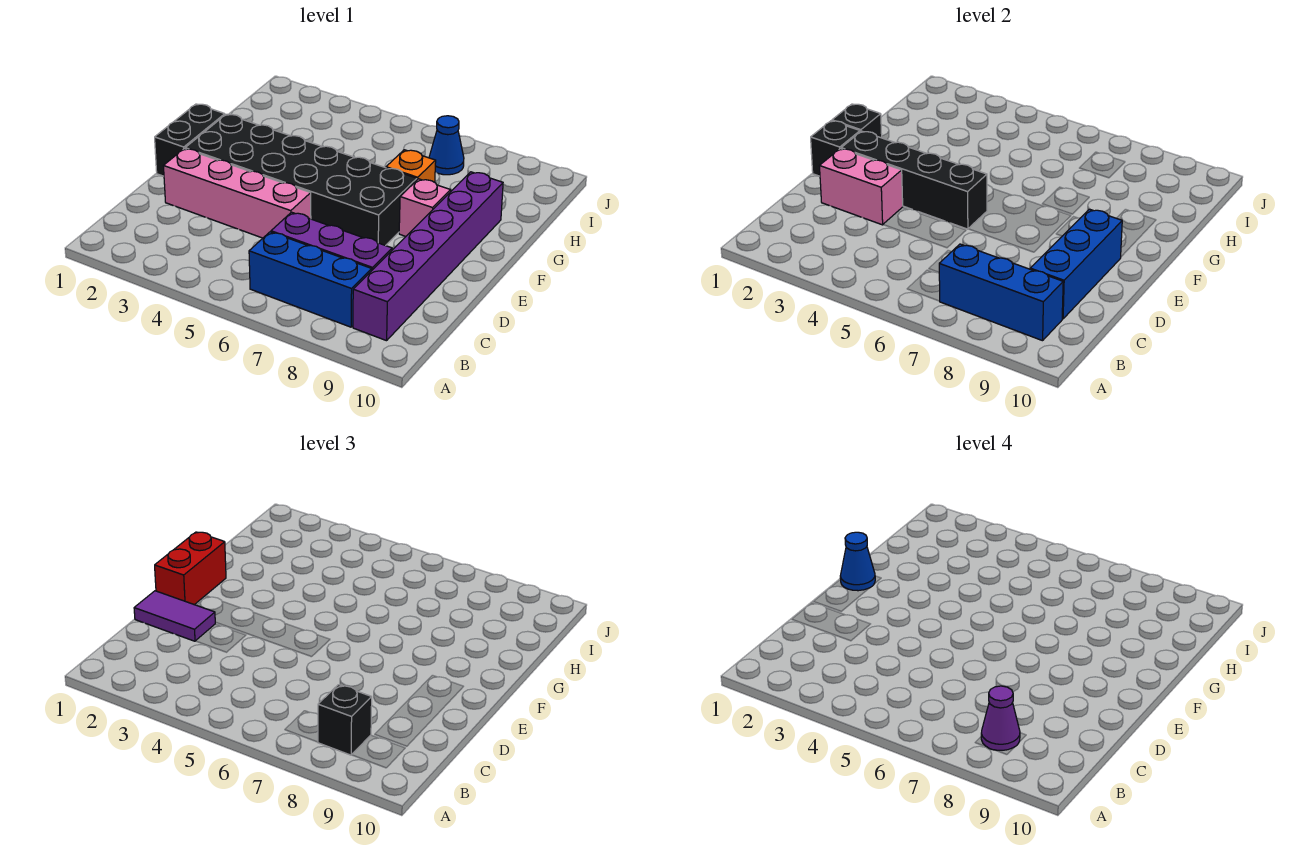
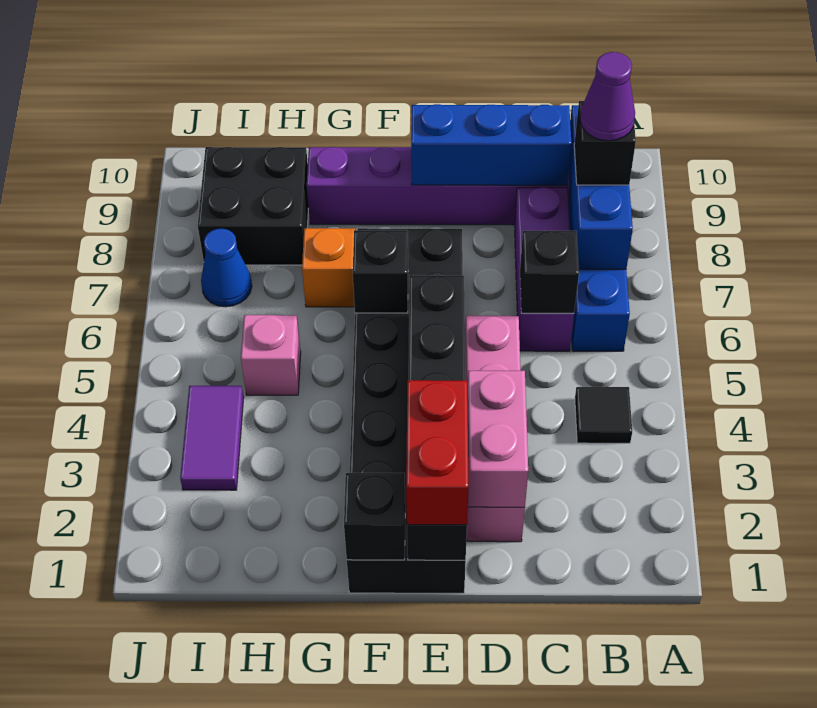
none -> black 1x1 tile [575,387,632,443]
none -> black 1x1 brick [520,231,579,313]
purple 1x2 tile [134,591,215,641] -> purple 1x2 tile moved to [180,386,244,490]
red 1x2 brick [155,532,226,605] -> red 1x2 brick turned to [406,380,469,525]
blue 1x1 cone [840,532,875,591] -> none
none -> black 1x1 brick [353,230,408,313]
pink 1x1 brick [399,179,451,236] -> pink 1x1 brick moved to [241,315,301,395]
none -> black 2x2 brick [198,147,309,265]

